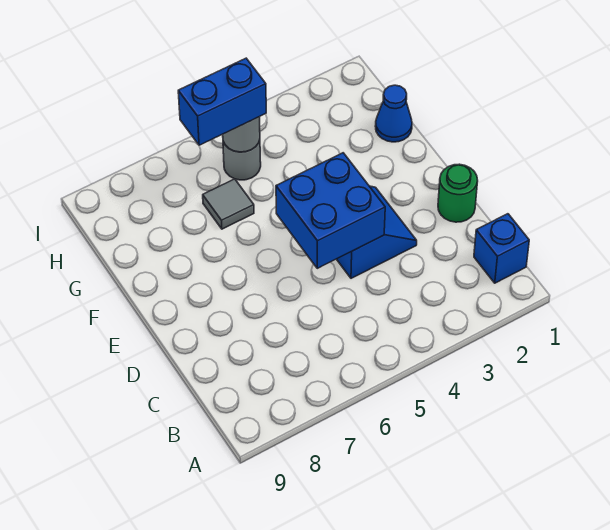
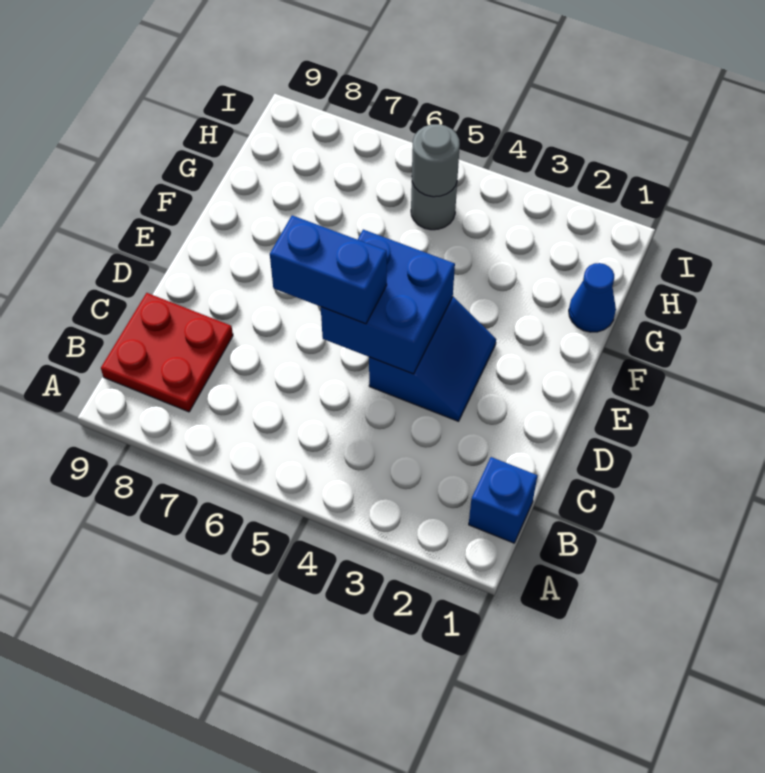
none -> red 2x2 plate [101,293,233,412]
green 1x1 round brick [438,164,478,222] -> none
grey 1x1 tile [203,179,254,229] -> none
blue 1x2 brick [178,58,266,145] -> blue 1x2 brick moved to [270,215,387,324]

